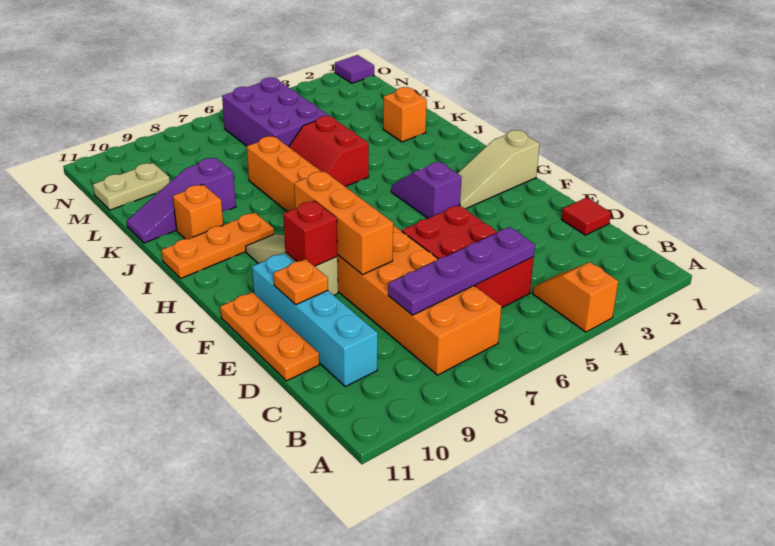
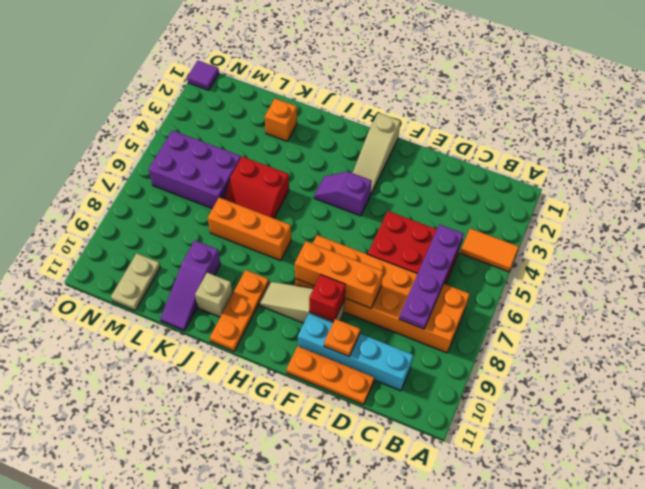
orange 1x2 slope [532,262,618,332] -> orange 1x2 tile [460,228,519,272]
red 1x1 tile [562,197,611,235] -> none
orange 1x1 brick [173,185,223,239] -> tan 1x1 brick [195,273,233,317]

